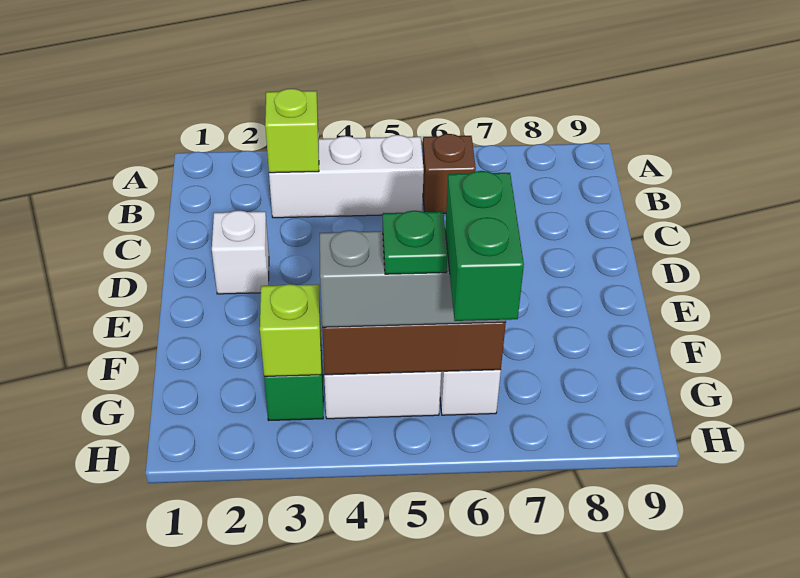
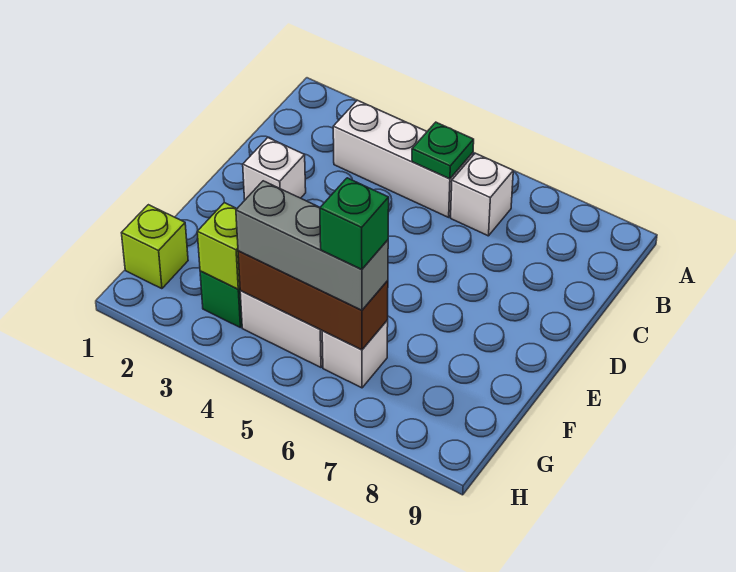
lime 1x1 brick [265,89,319,173] -> lime 1x1 brick moved to [122,205,188,289]
brown 1x1 brick [423,134,476,214] -> white 1x1 brick [451,153,513,236]
green 1x1 plate [383,211,447,274] -> green 1x1 plate moved to [412,122,474,179]
green 1x2 brick [445,171,524,321] -> green 1x1 brick [320,178,389,270]

